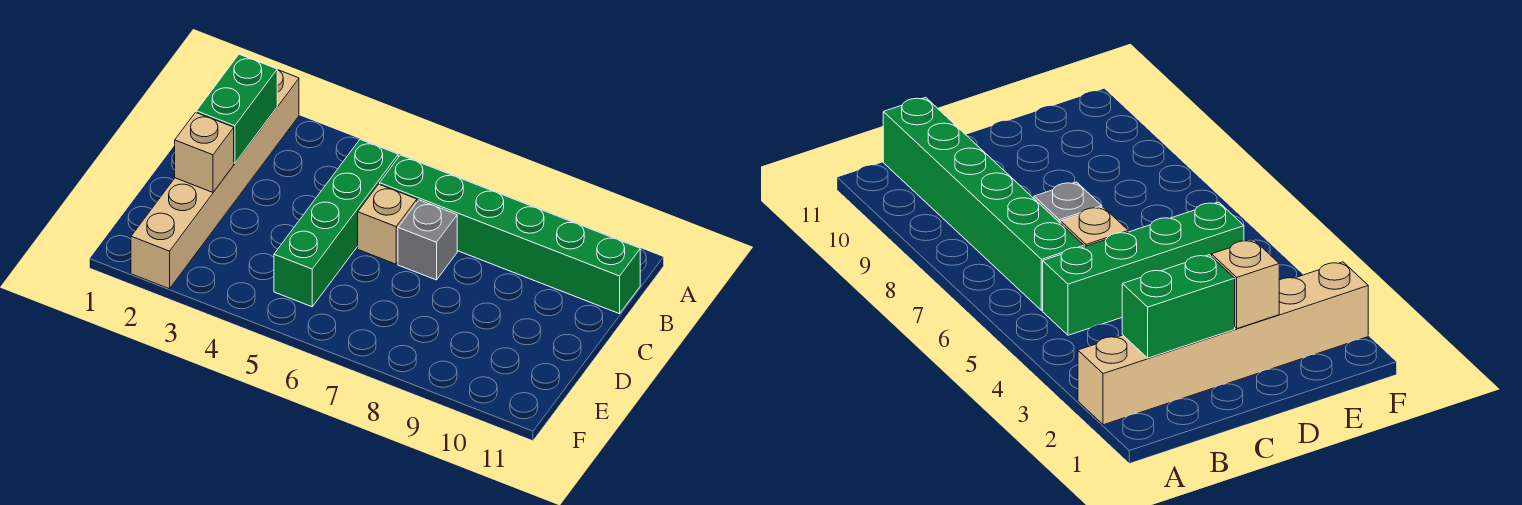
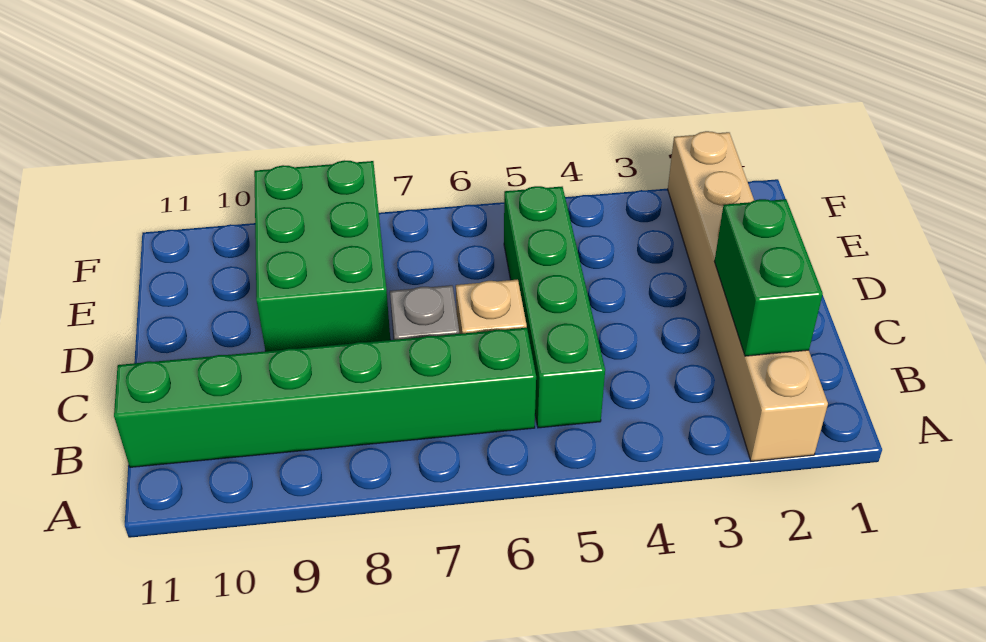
tan 1x1 brick [175,112,234,192] -> none
none -> green 2x3 brick [254,160,390,351]

